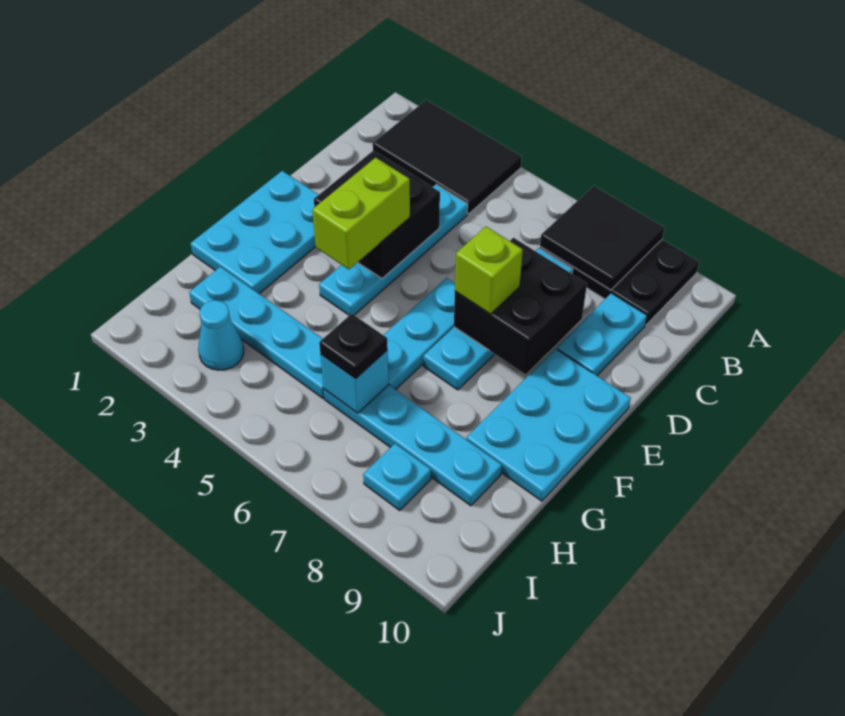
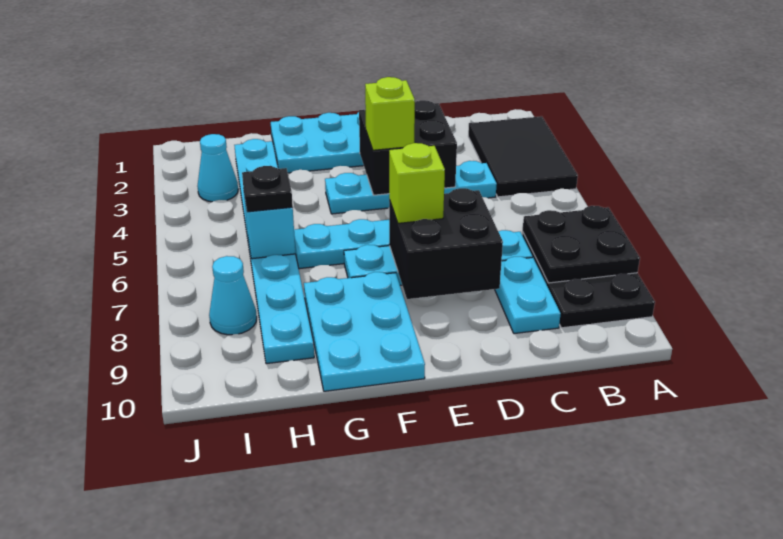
black 2x2 tile [540,186,665,290] -> black 2x2 plate [523,206,640,283]
cyan 1x2 plate [557,293,647,375] -> cyan 1x2 plate turned to [495,257,561,334]
lime 1x2 brick [312,158,410,269] -> lime 1x1 brick [365,77,415,150]
cyan 2x3 plate [466,349,631,501] -> cyan 2x3 plate turned to [304,272,425,391]
cyan 1x1 plate [363,444,431,510] -> cyan 1x1 cone [209,256,257,335]

